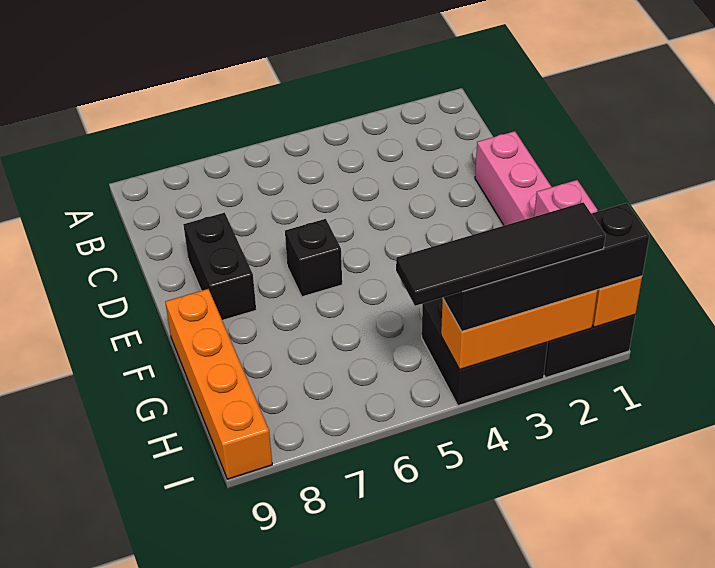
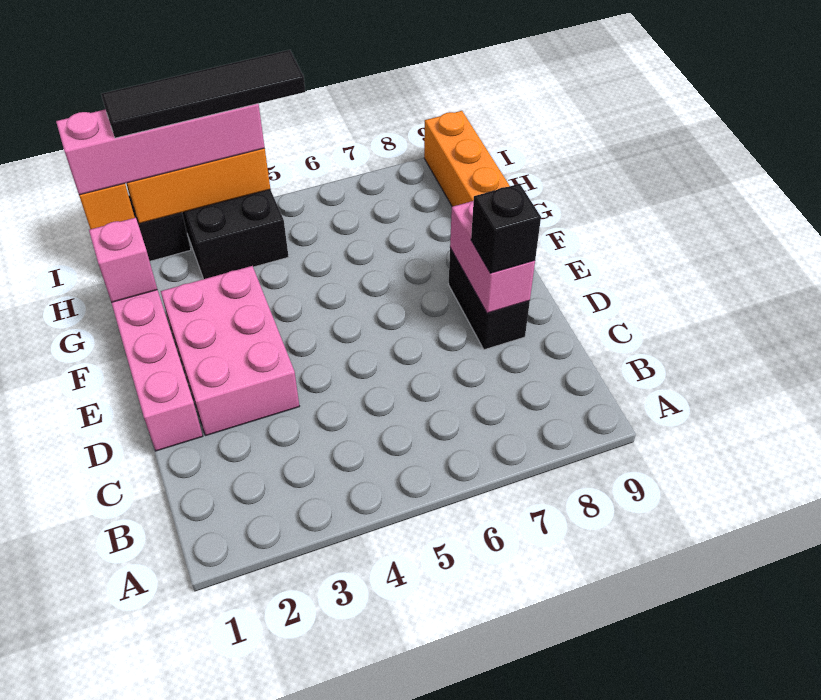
none -> pink 2x3 brick [161,266,300,436]
none -> pink 1x2 brick [450,201,535,313]
black 1x1 brick [285,219,342,297] -> black 1x1 brick moved to [471,184,541,273]
black 1x4 brick [443,203,649,331] -> pink 1x4 brick [56,104,265,195]

